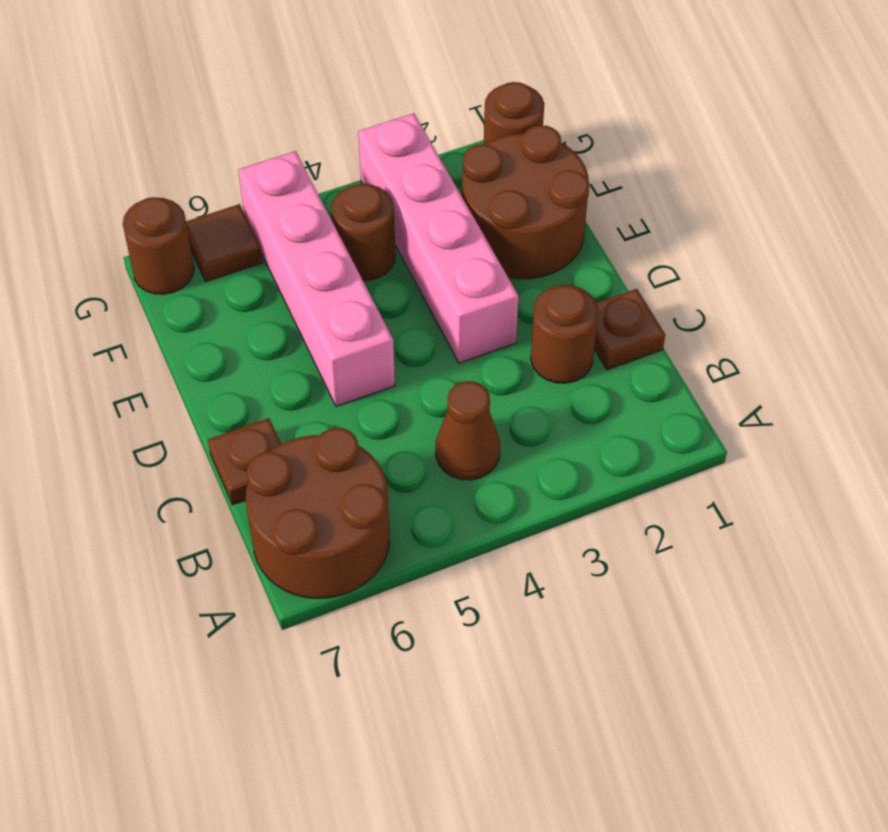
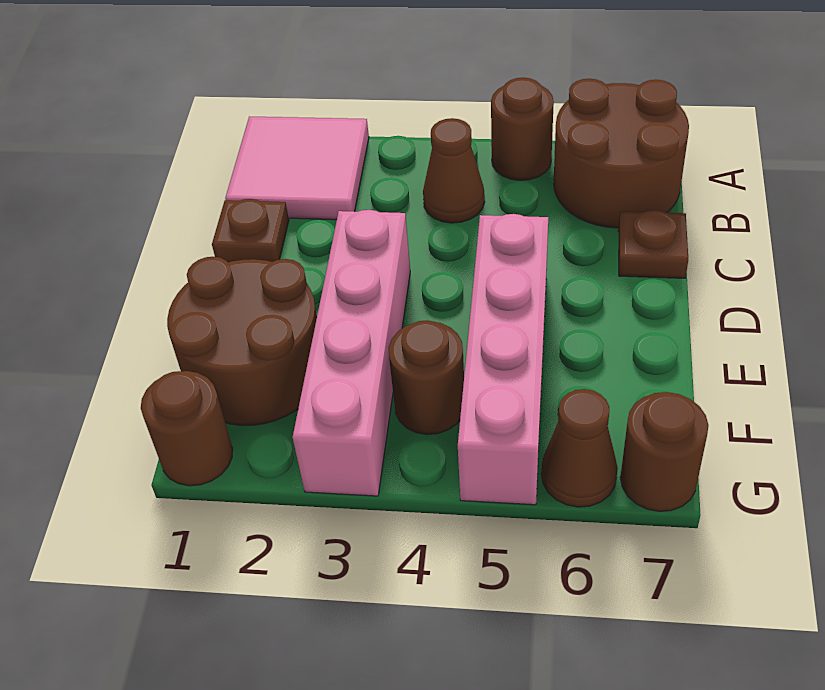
none -> pink 2x2 tile [225,117,369,220]
brown 1x1 round brick [531,285,598,383] -> brown 1x1 round brick moved to [491,78,554,181]
brown 1x1 tile [186,204,263,282] -> brown 1x1 cone [541,389,618,507]

